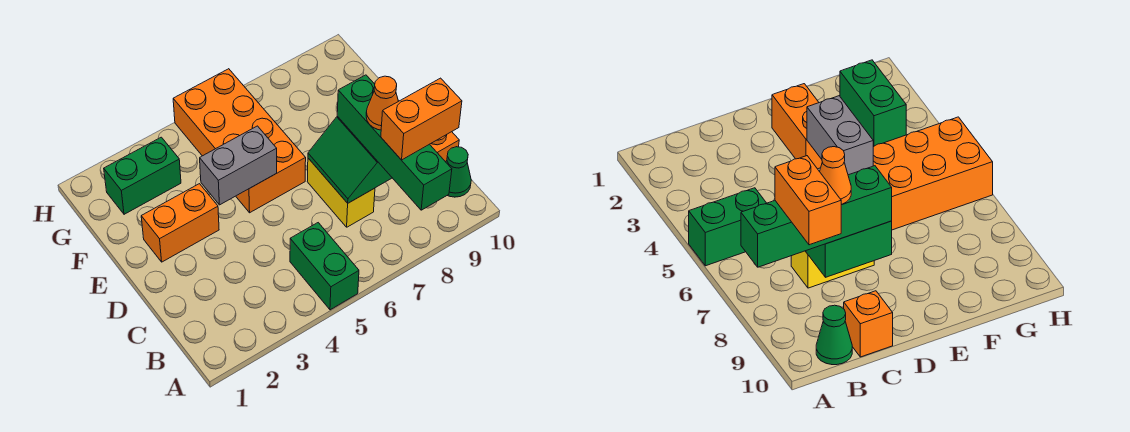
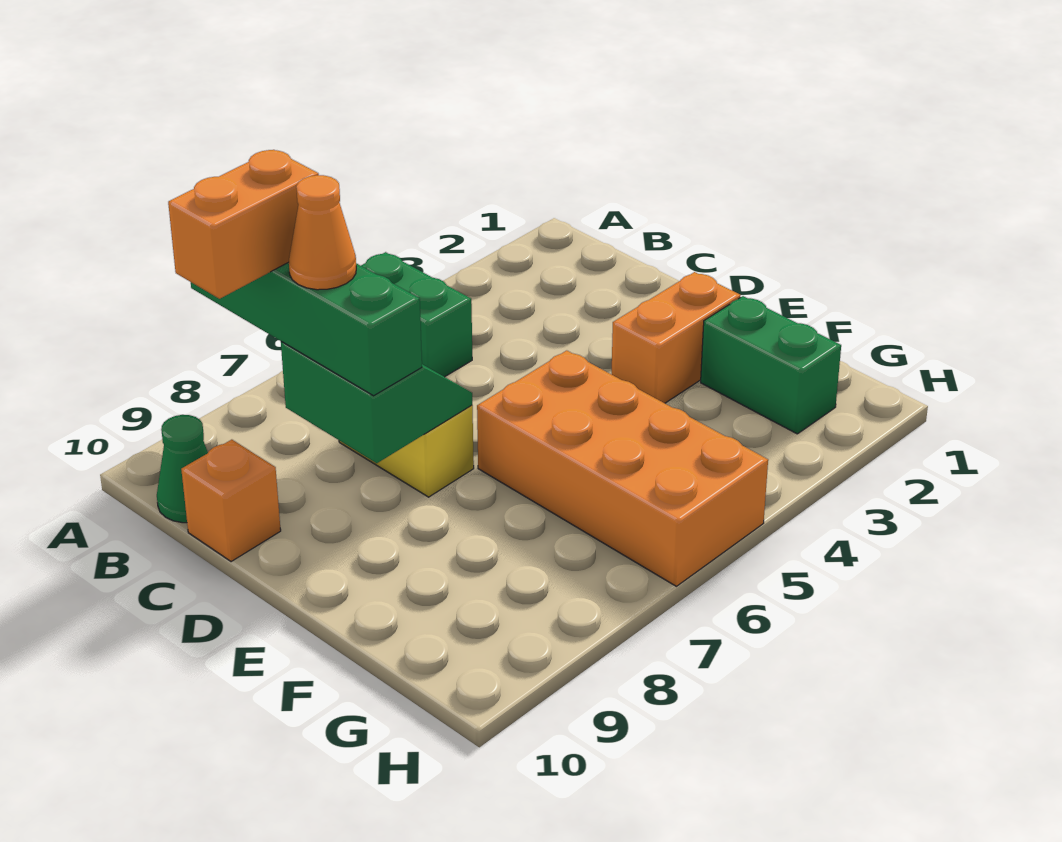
grey 1x2 brick [200,126,277,205] -> none
green 1x2 brick [104,137,181,214] -> green 1x2 brick turned to [701,296,841,434]

